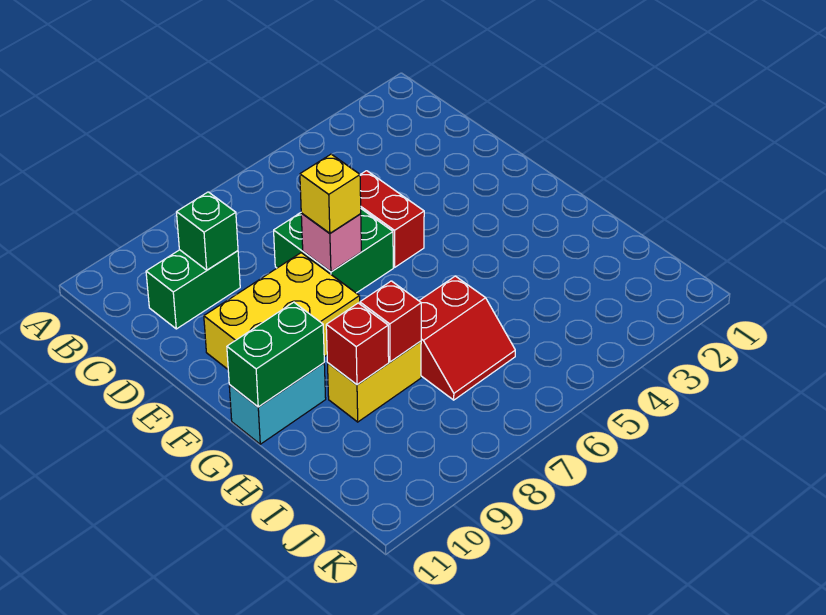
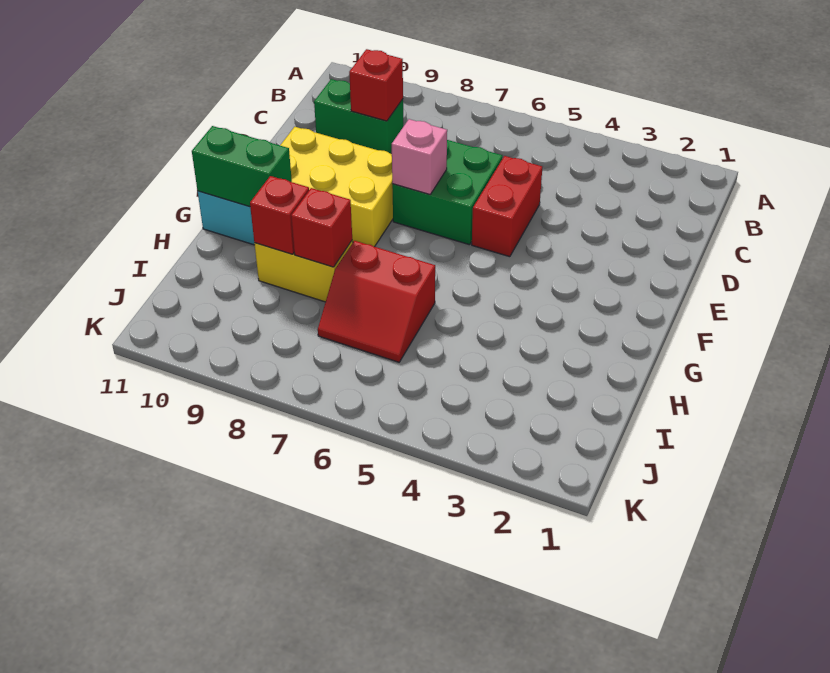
green 1x1 brick [176,192,238,270] -> red 1x1 brick [349,49,403,121]
yellow 1x1 brick [300,154,361,233] -> none

